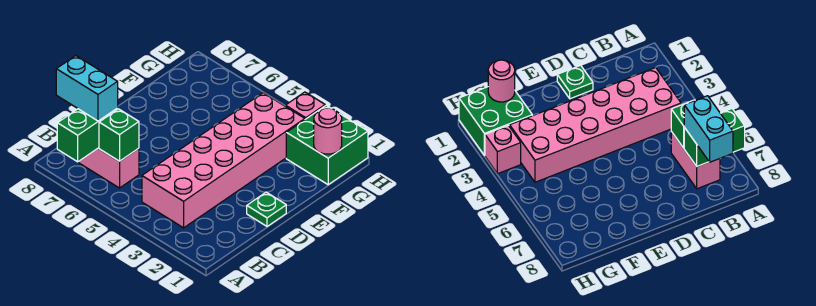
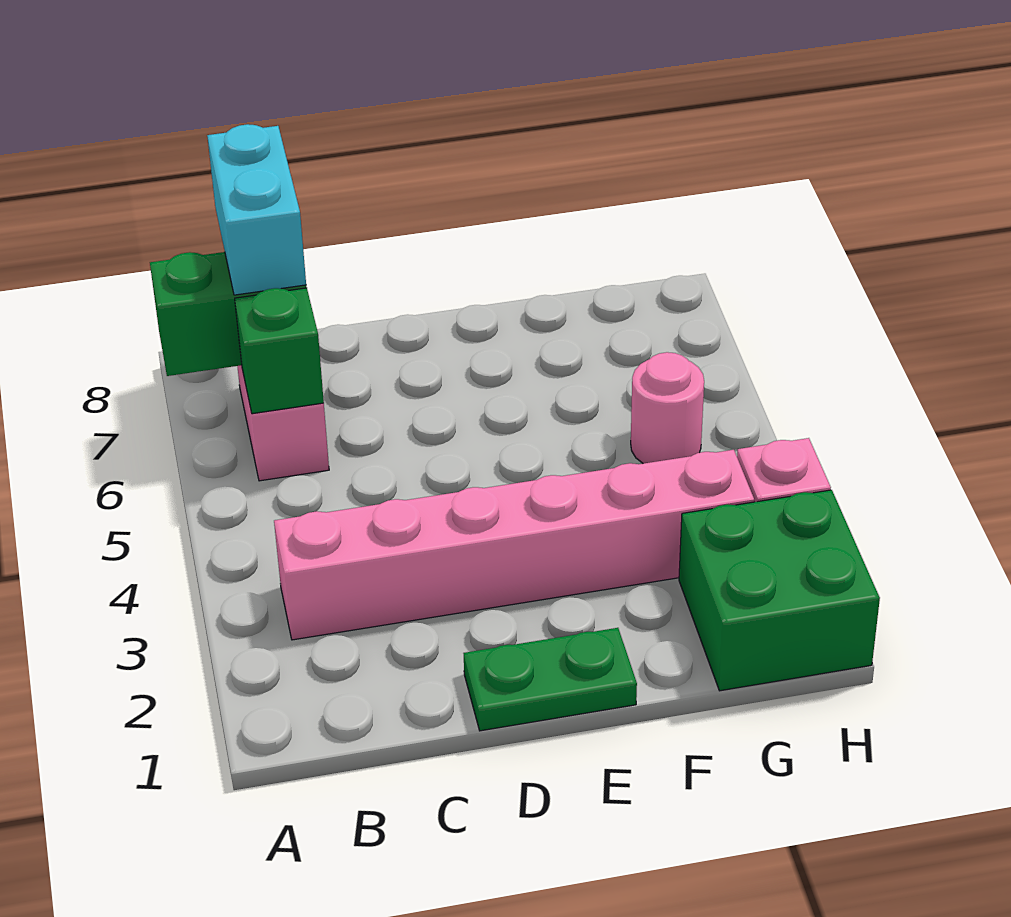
pink 2x6 brick [142,93,305,228] -> pink 1x6 brick [274,450,754,640]
green 1x1 plate [247,192,286,226] -> green 1x2 plate [464,628,637,731]
pink 1x1 round brick [314,108,342,154] -> pink 1x1 round brick moved to [631,352,704,464]

